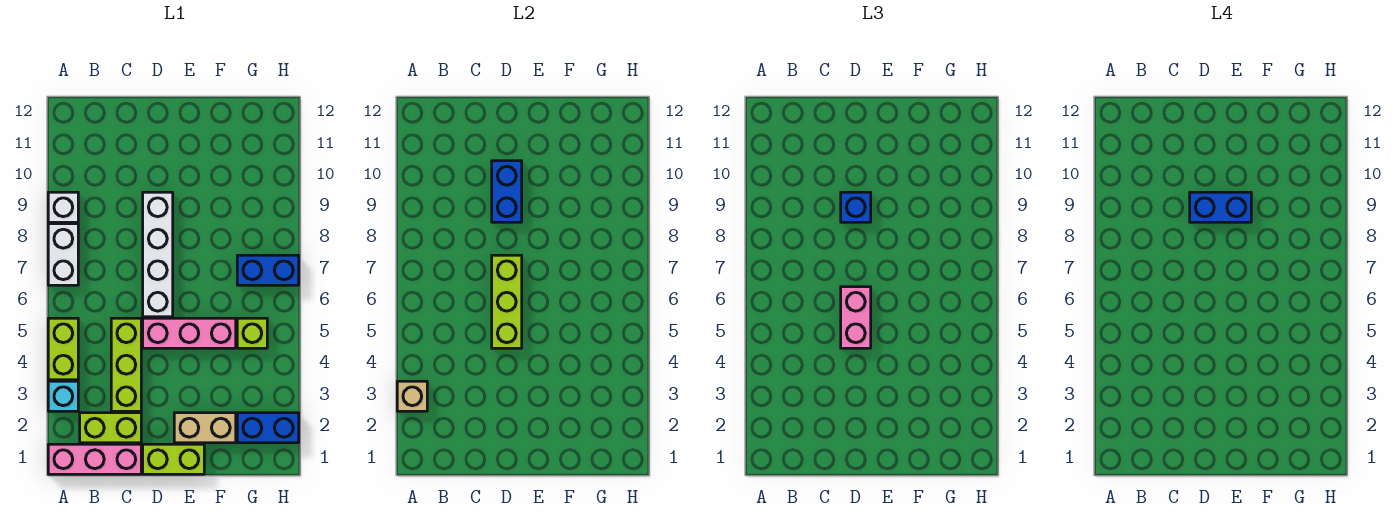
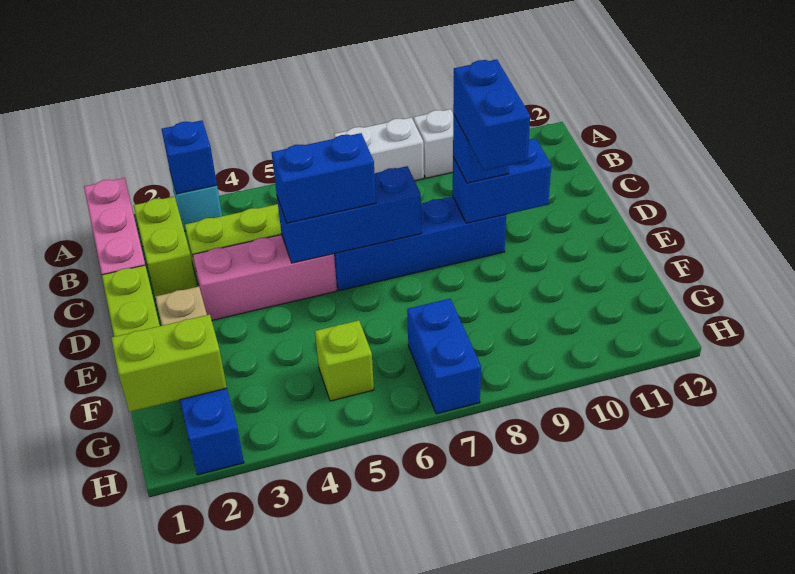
tan 1x1 brick [397,381,427,411] -> blue 1x1 brick [162,120,217,194]
lime 1x2 brick [48,318,78,380] -> lime 1x2 brick moved to [111,315,227,412]
pink 1x3 brick [143,318,236,348] -> pink 1x3 brick turned to [193,235,337,320]
lime 1x3 brick [492,255,522,348] -> blue 1x3 brick [277,166,421,263]
pink 1x2 brick [841,287,871,348] -> blue 1x2 brick [271,133,376,223]
white 1x4 brick [143,192,173,317] -> blue 1x4 brick [334,196,506,291]

